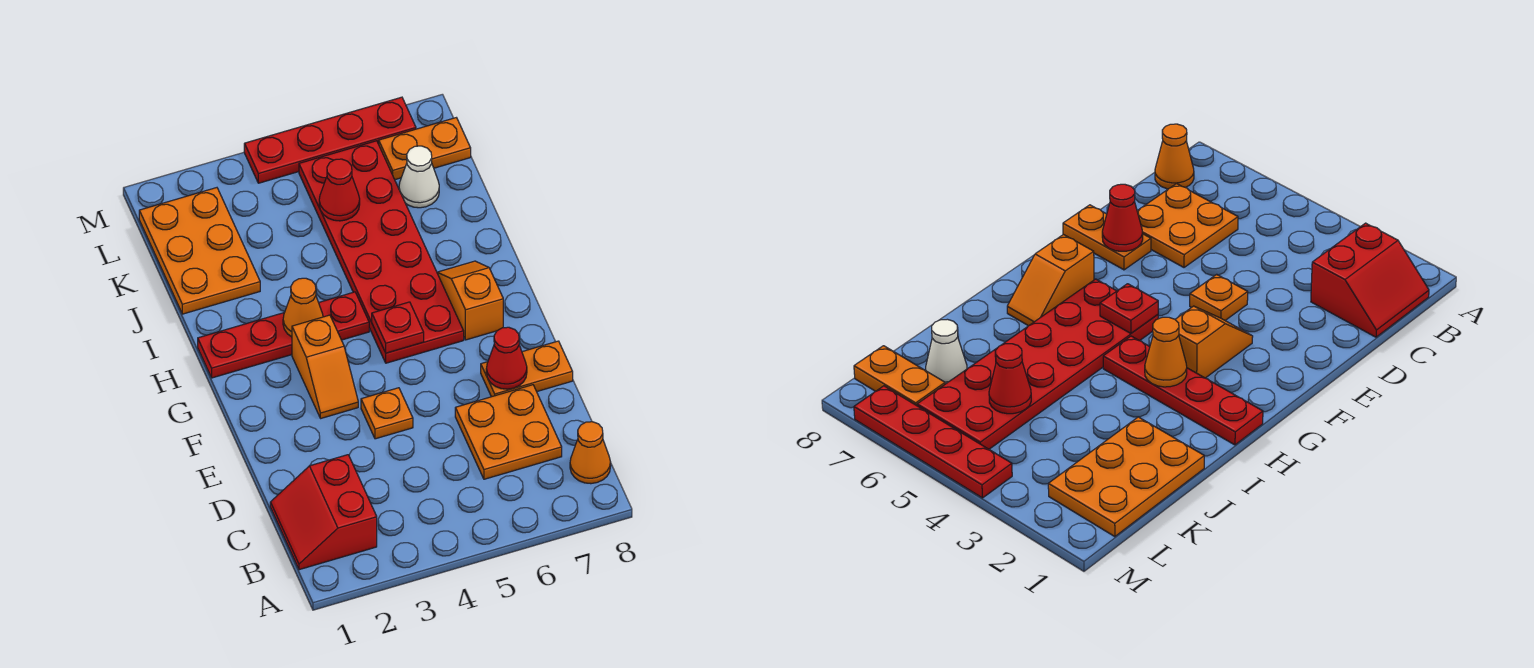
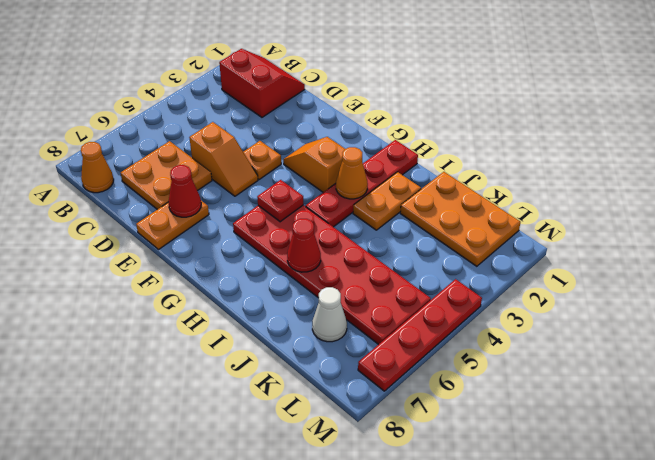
orange 1x2 slope [437,261,503,340] -> orange 1x2 slope moved to [189,122,258,196]
red 1x1 cone [319,159,360,221] -> red 1x1 cone moved to [287,219,321,272]
orange 1x2 plate [379,118,471,180] -> orange 1x2 plate moved to [353,172,421,230]

